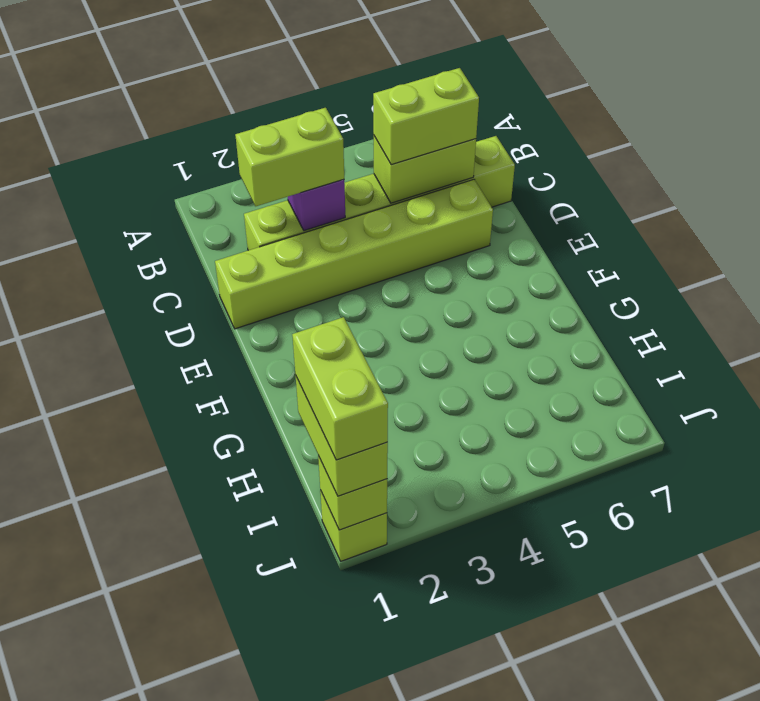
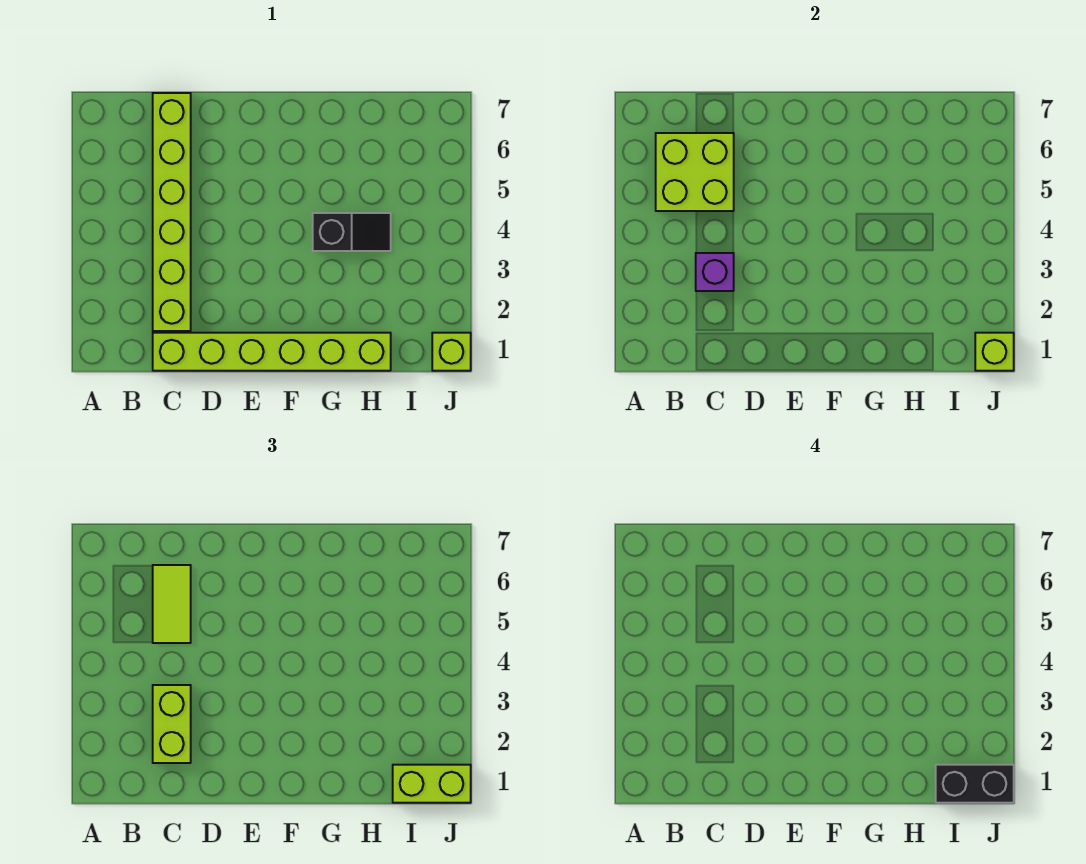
lime 1x2 brick [373,135,476,203] -> lime 2x2 brick [656,133,734,211]
lime 1x2 brick [373,68,479,165] -> lime 1x2 tile [153,565,191,643]
lime 1x6 brick [215,179,493,329] -> lime 1x6 brick turned to [153,333,391,371]
none -> black 1x2 slope [313,213,391,251]
lime 1x2 brick [292,317,388,460] -> black 1x2 brick [936,765,1014,803]

